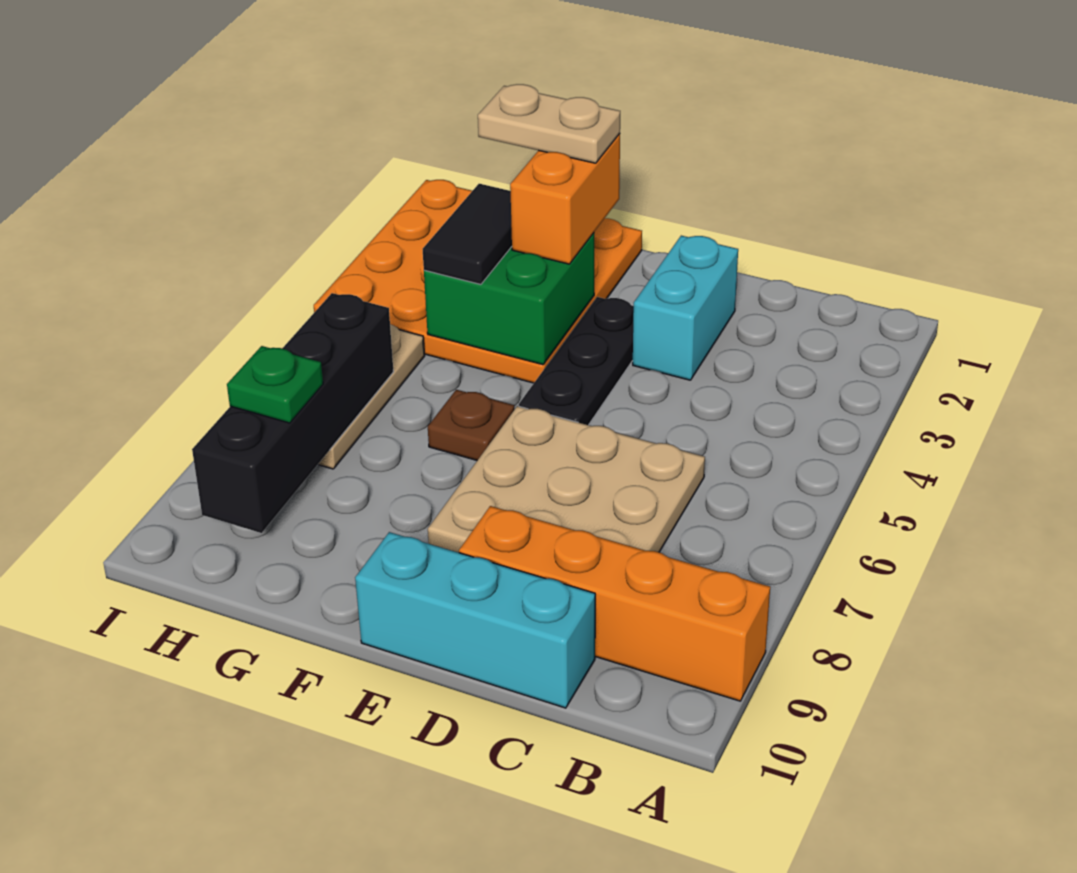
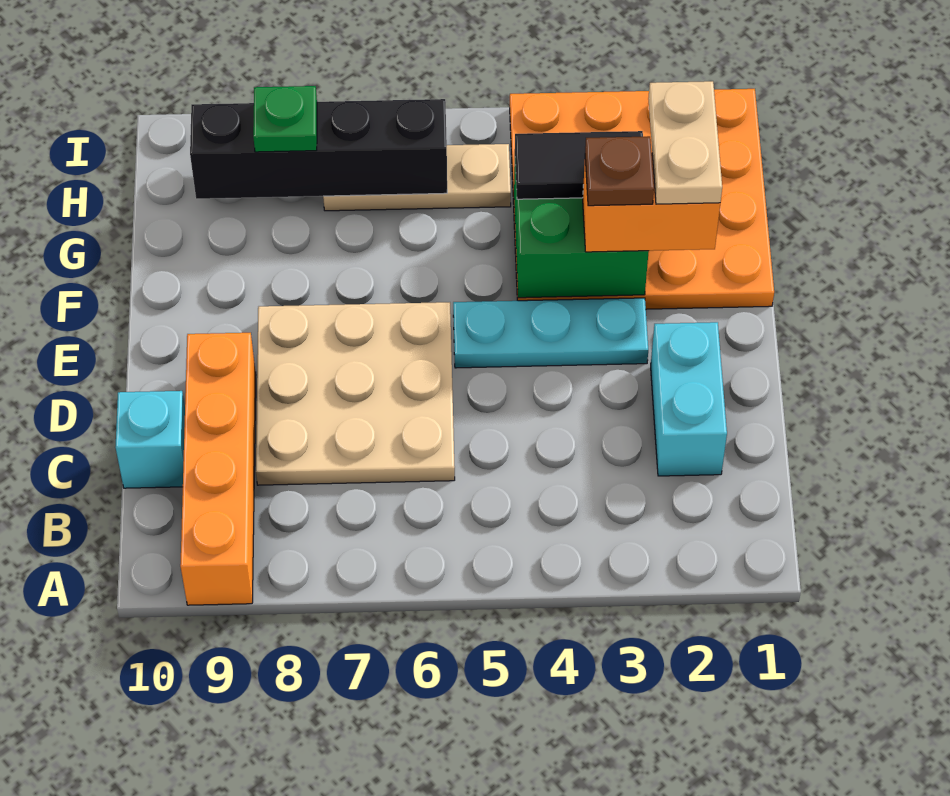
cyan 1x3 brick [355,532,595,708] -> cyan 1x1 brick [116,391,185,488]
cyan 1x2 brick [633,236,738,380] -> cyan 1x2 brick turned to [651,322,727,476]
black 1x3 plate [519,297,634,425] -> cyan 1x3 plate [453,298,648,368]
brown 1x1 plate [428,390,514,460] -> brown 1x1 plate moved to [585,136,654,206]

